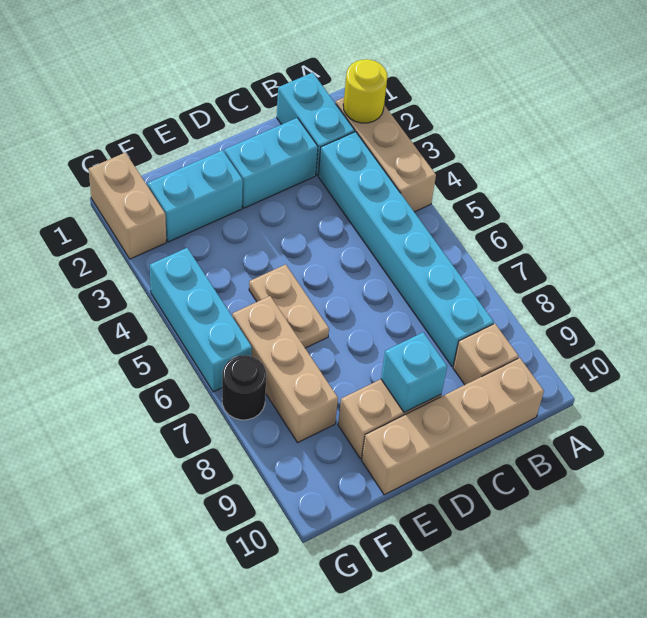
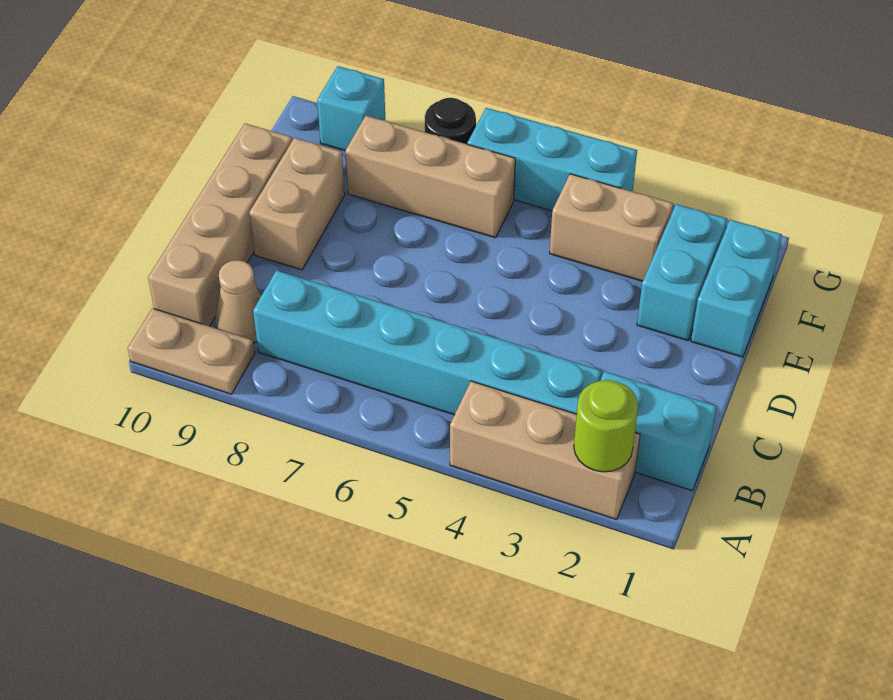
yellow 1x1 round brick [343,59,387,123] -> lime 1x1 round brick [574,380,638,472]
tan 1x1 brick [453,324,519,385] -> tan 1x1 cone [215,260,261,343]
cyan 1x2 brick [224,118,318,208] -> cyan 1x2 brick moved to [691,220,782,357]
cyan 1x1 brick [381,333,447,413] -> cyan 1x1 brick moved to [317,66,385,151]
tan 1x2 plate [249,264,329,348] -> tan 1x2 plate moved to [128,308,255,394]
tan 1x2 brick [89,153,166,259] -> tan 1x2 brick moved to [550,174,673,281]

